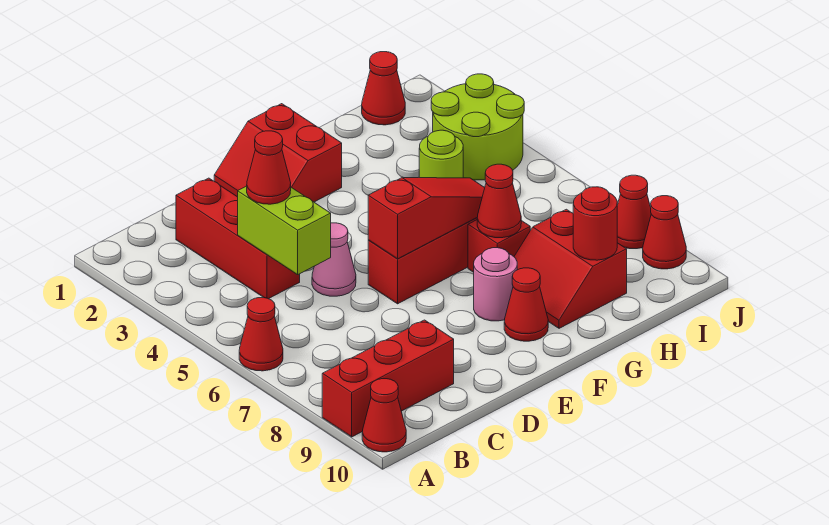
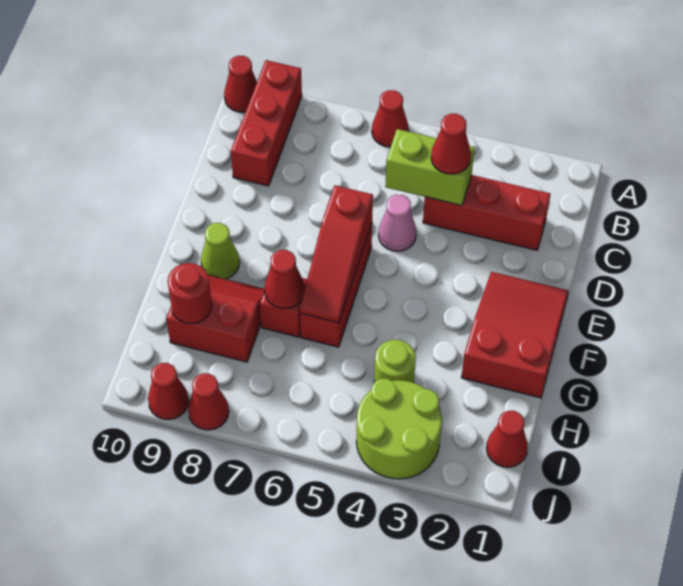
red 2x2 slope [214,104,342,202] -> red 2x3 slope [461,272,569,398]
pink 1x1 round brick [474,248,517,321] -> none
red 1x1 cone [504,268,548,341] -> lime 1x1 cone [201,223,240,279]

